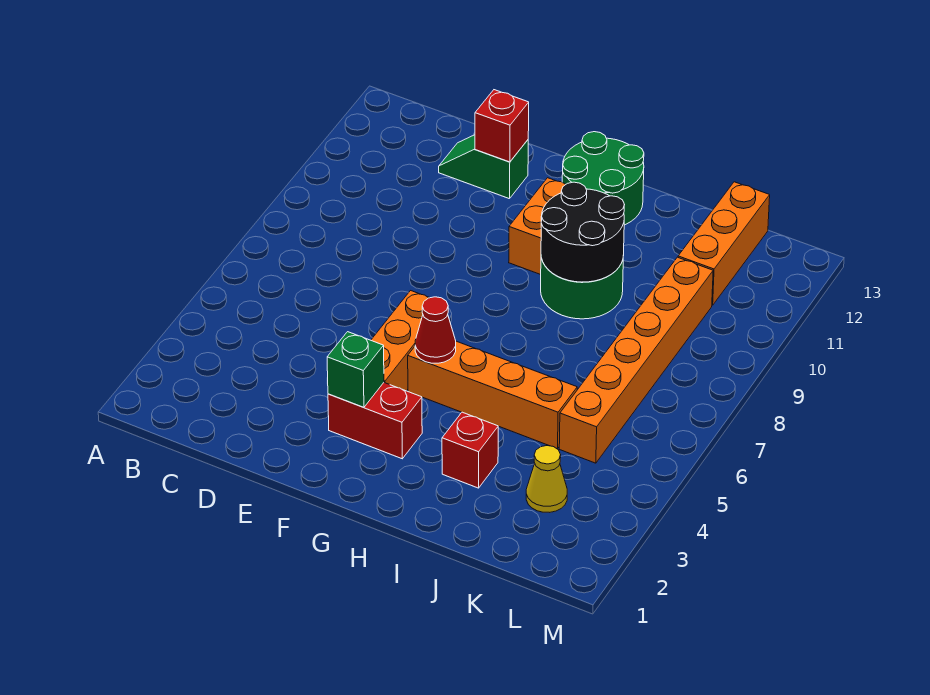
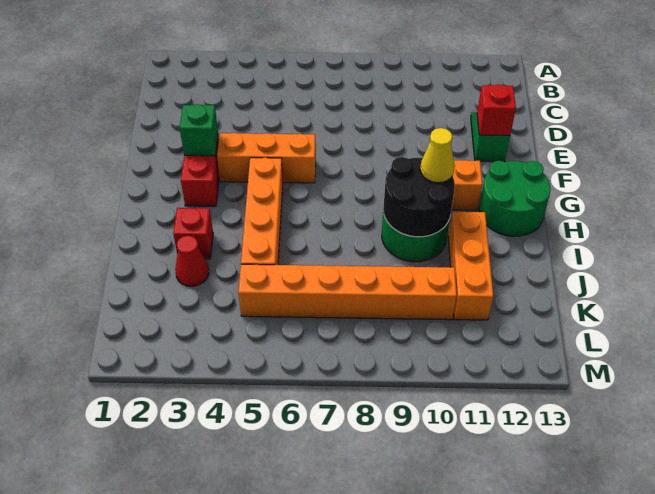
red 1x1 cone [415,297,456,363] -> red 1x1 cone moved to [175,236,209,286]
yellow 1x1 cone [526,446,567,512] -> yellow 1x1 cone moved to [420,128,454,183]
orange 1x3 brick [678,182,770,305] -> orange 1x3 brick turned to [448,212,493,320]

